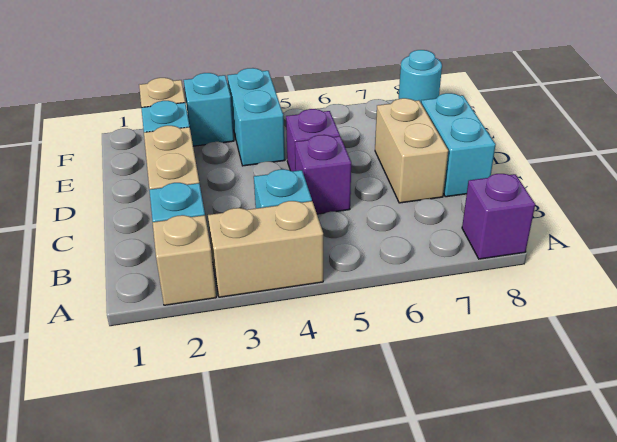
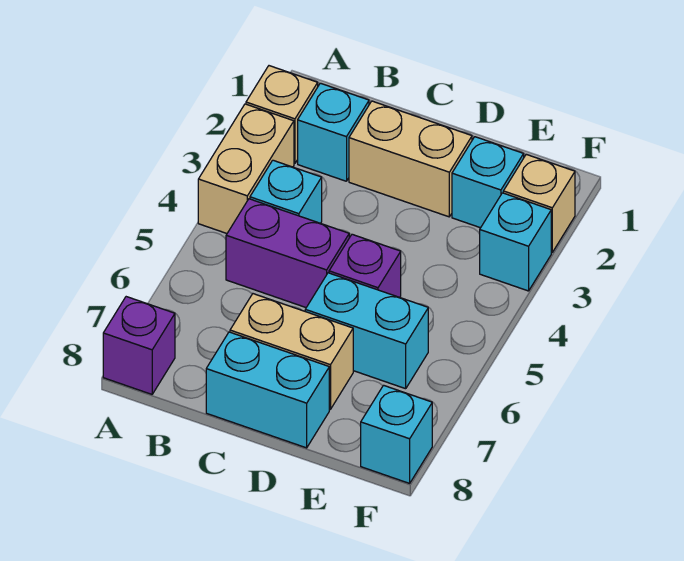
purple 1x1 brick [295,135,351,214] -> purple 1x2 brick [226,199,349,307]
cyan 1x2 brick [227,68,285,166] -> cyan 1x2 brick moved to [305,273,428,389]
cyan 1x1 round brick [399,50,442,102] -> cyan 1x1 brick [361,385,432,483]

